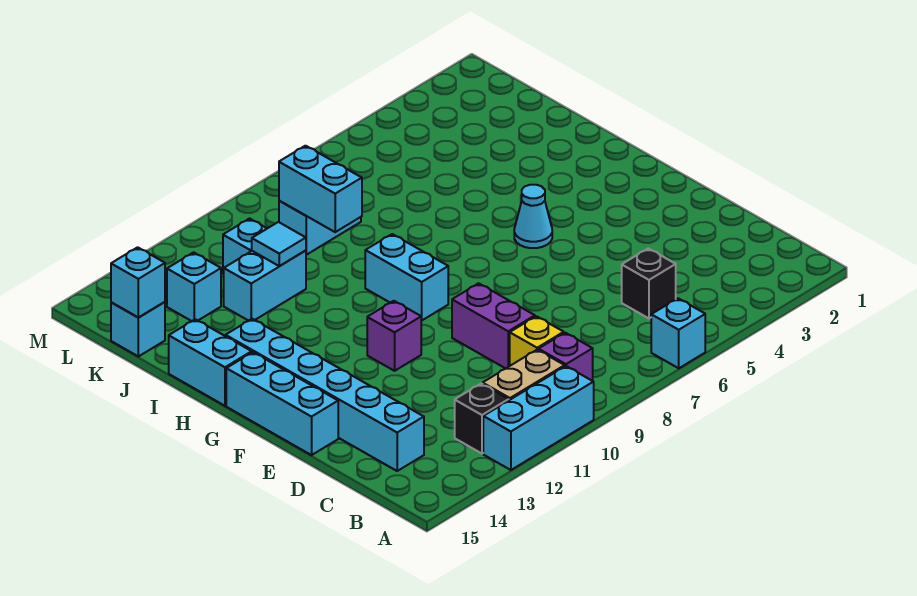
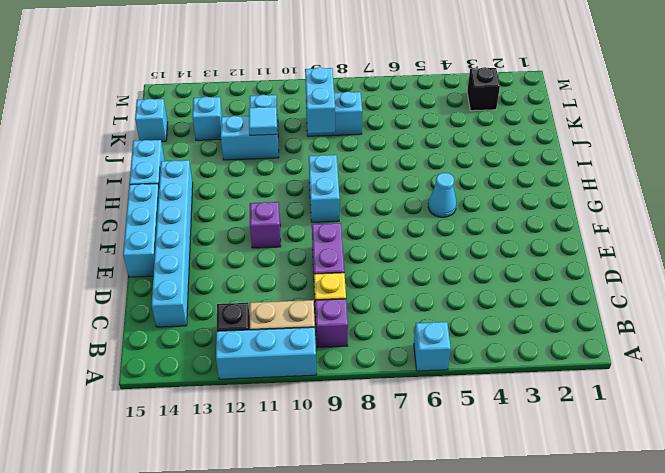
black 1x1 brick [622,248,676,318] -> black 1x1 brick moved to [467,67,500,111]
cyan 1x1 brick [111,247,165,317] -> none

